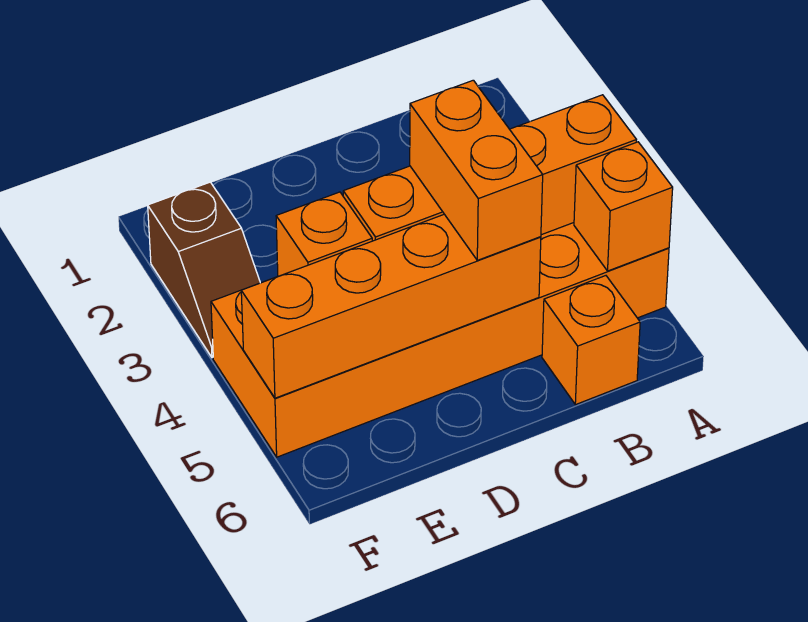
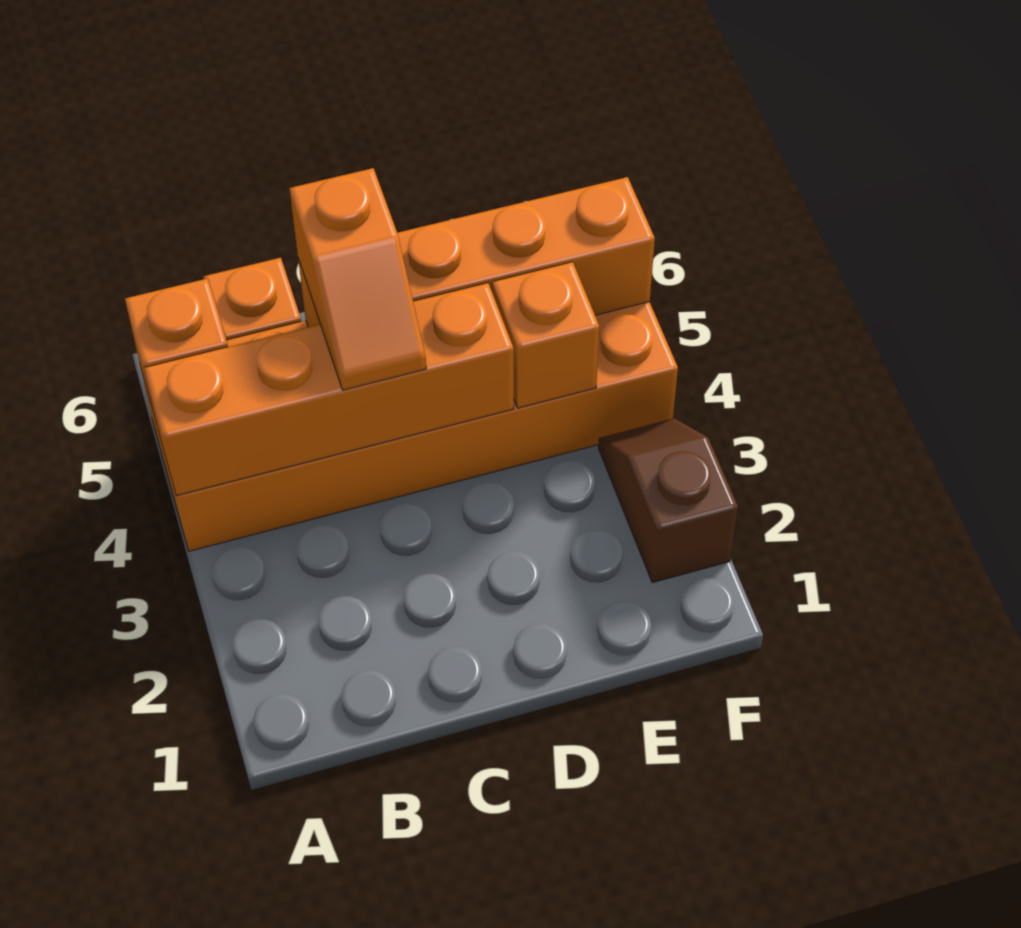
orange 1x2 brick [410,80,543,260] -> orange 1x2 slope [290,168,426,390]

